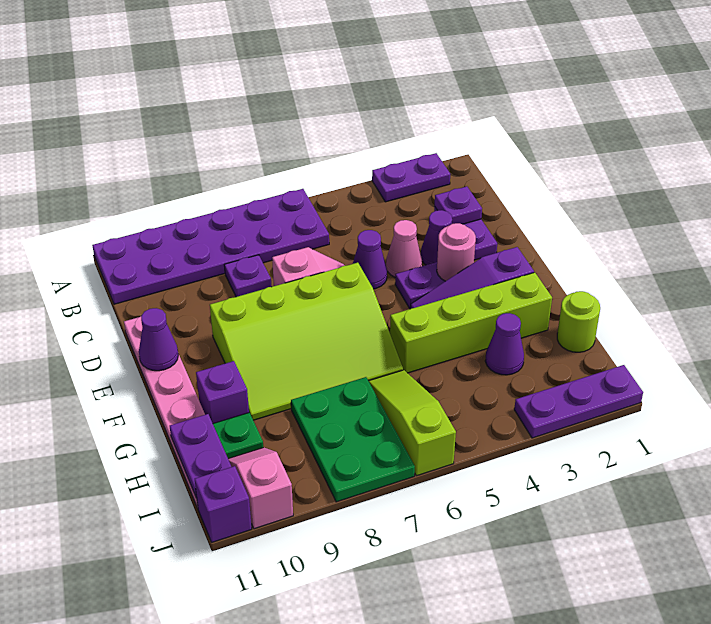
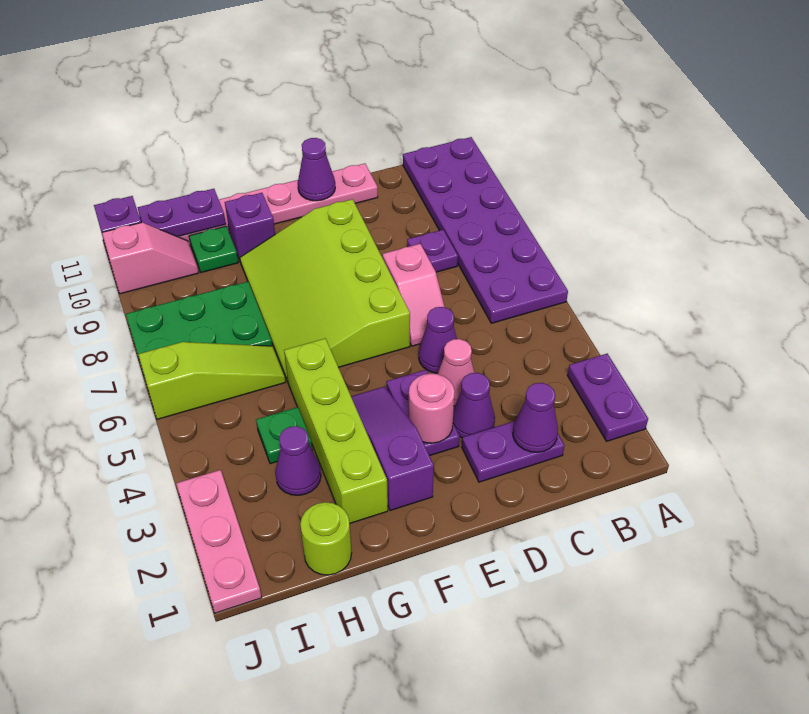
purple 1x1 plate [435,186,482,224] -> purple 1x1 cone [513,383,558,452]
none -> green 1x1 plate [256,407,312,464]
purple 1x3 plate [514,365,643,438] -> pink 1x3 plate [176,470,262,613]

